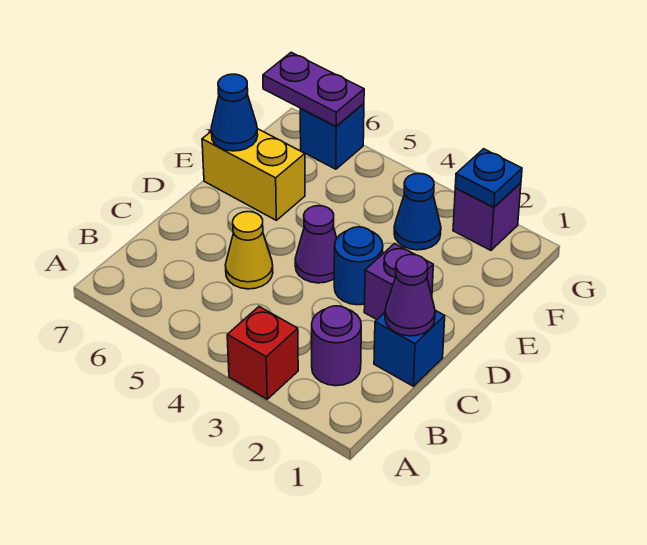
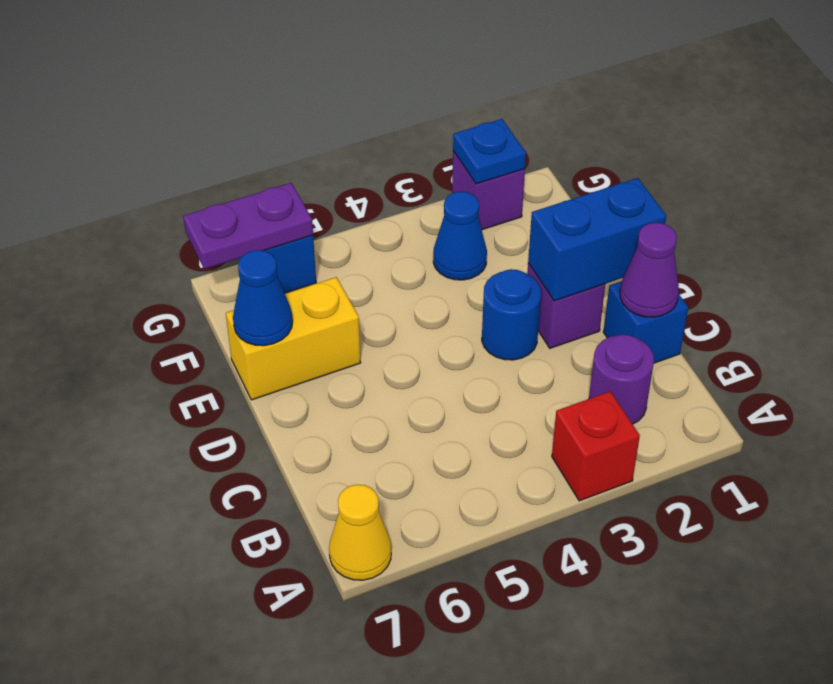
yellow 1x1 cone [226,212,273,289] -> yellow 1x1 cone moved to [329,485,391,580]
none -> blue 1x2 brick [528,178,666,301]
purple 1x1 cone [295,206,337,283] -> none

